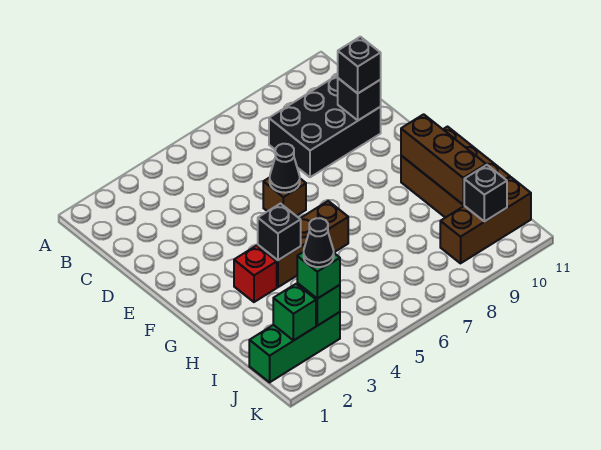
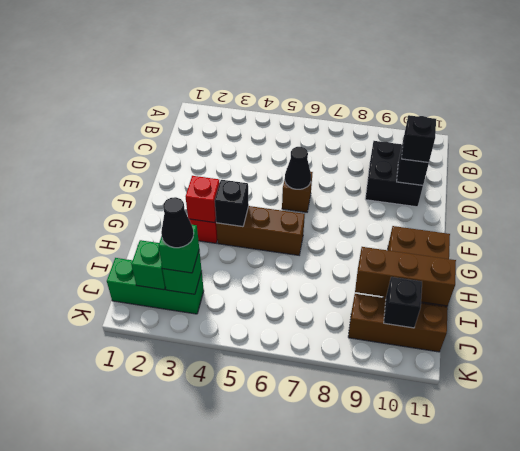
black 2x3 brick [269,75,381,177] -> black 2x2 brick [365,141,423,207]
none -> red 1x1 brick [186,176,220,223]
brown 1x3 brick [401,114,486,205] -> brown 1x3 brick turned to [355,247,456,306]

